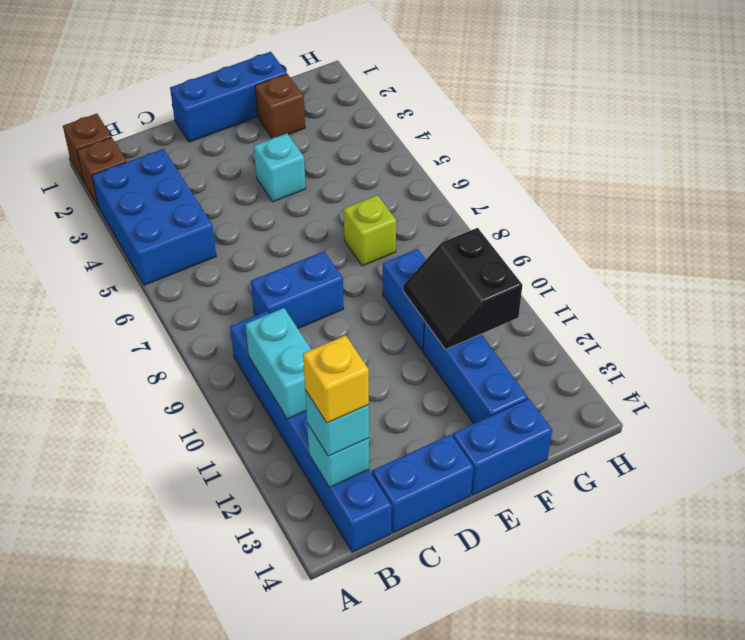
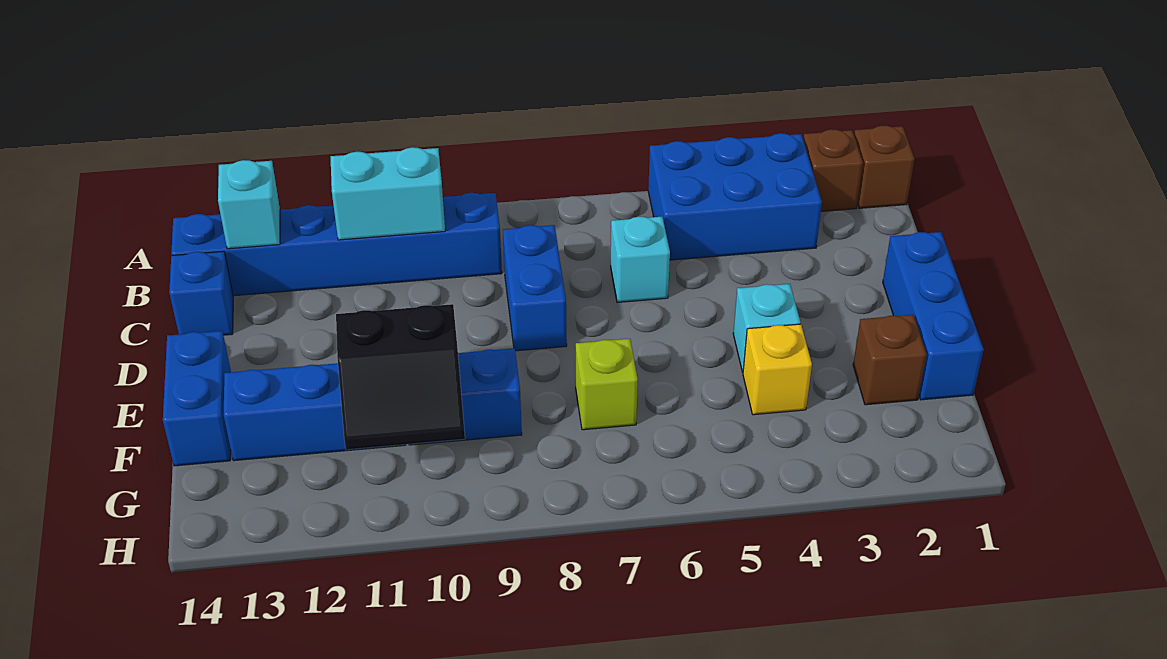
cyan 1x1 brick [305,390,369,456] -> cyan 1x1 brick moved to [611,217,670,302]
yellow 1x1 brick [303,335,369,423] -> yellow 1x1 brick moved to [743,324,812,415]
blue 1x2 brick [372,434,473,533] -> blue 1x1 brick [169,251,233,335]
black 2x2 slope [403,228,522,349] -> black 2x2 slope turned to [336,304,465,450]

